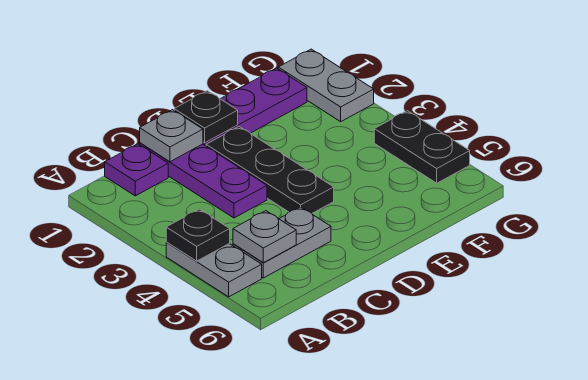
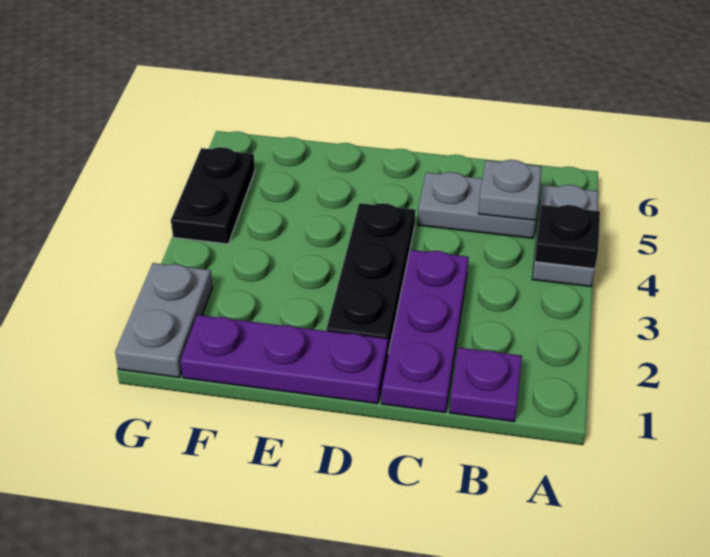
grey 1x1 plate [140,110,203,162] -> none
black 1x1 plate [174,91,238,143] -> none

